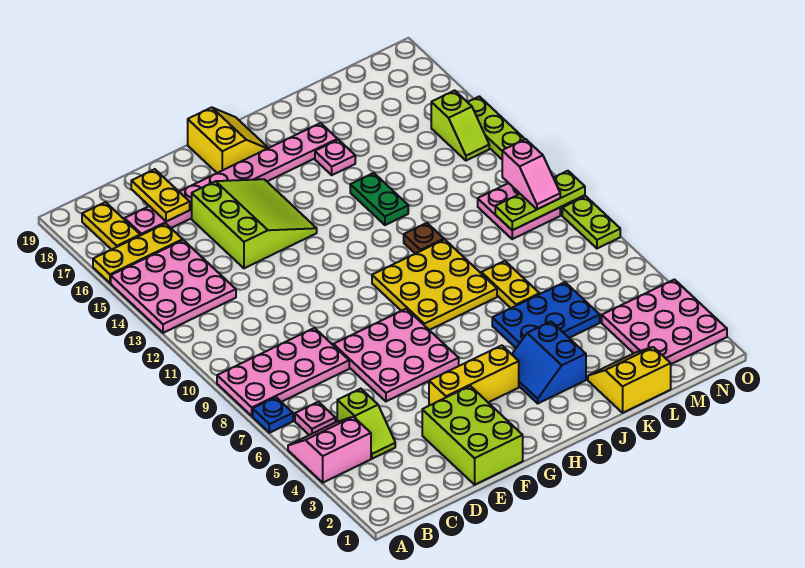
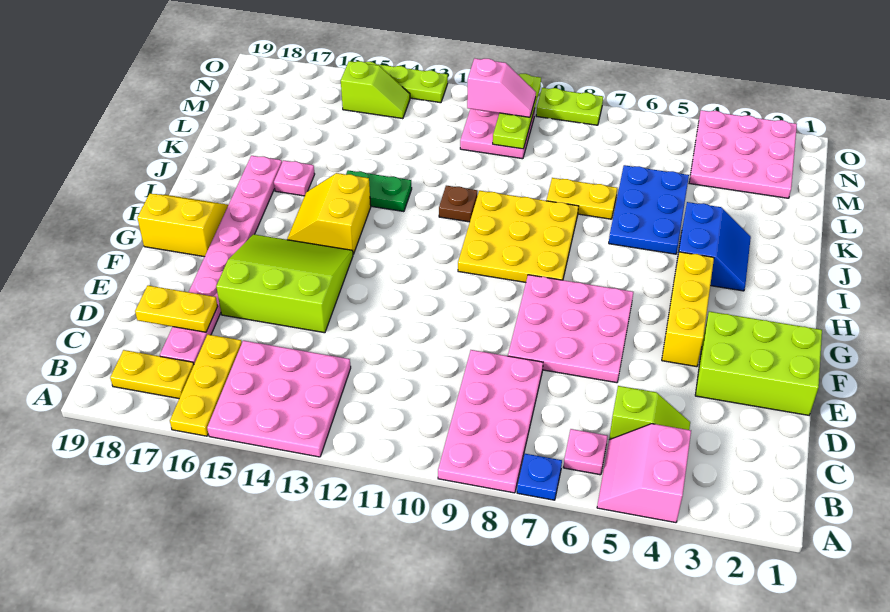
blue 2x2 slope [512,322,586,403] -> blue 2x2 slope turned to [676,202,751,291]
yellow 2x2 slope [588,347,671,413] -> yellow 2x2 slope moved to [287,173,371,254]

